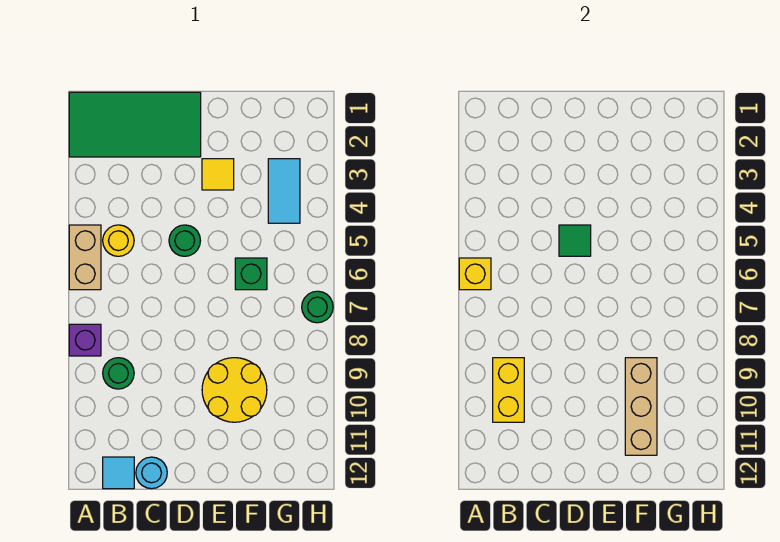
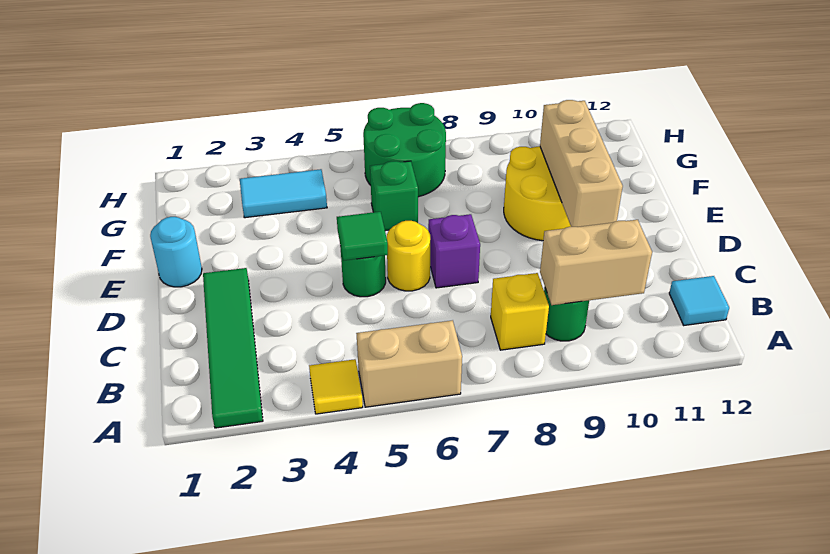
green 2x4 tile [69,92,201,157] -> green 1x4 tile [203,268,263,428]
yellow 1x1 brick [459,258,491,290] -> yellow 1x1 brick moved to [491,273,549,350]
purple 1x1 brick [69,324,101,356] -> purple 1x1 brick moved to [428,214,480,288]
yellow 1x1 round brick [103,225,134,256] -> yellow 1x1 round brick moved to [387,221,430,291]
yellow 1x2 brick [493,358,524,422] -> tan 1x2 brick [540,220,652,305]
cyan 1x1 round brick [136,457,167,489] -> cyan 1x1 round brick moved to [150,217,202,287]
yellow 1x1 tile [202,159,234,190] -> yellow 1x1 tile moved to [309,359,363,414]
tan 1x3 brick [625,358,657,455] -> tan 1x3 brick turned to [540,100,623,227]
green 1x1 round brick [302,291,333,323] -> green 2x2 round brick [363,103,446,197]

